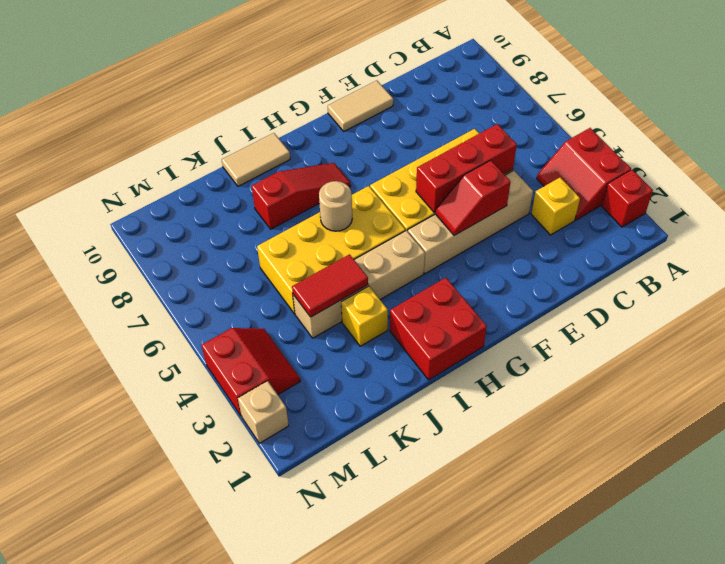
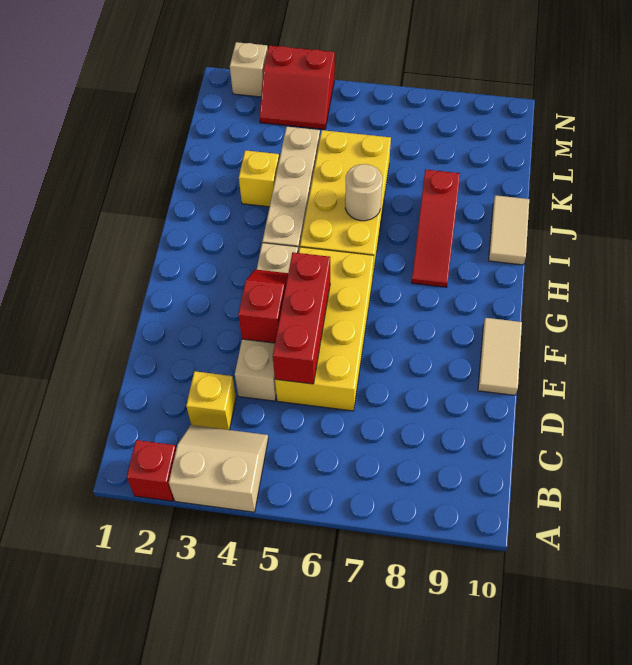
red 2x2 slope [537,128,631,220] -> tan 2x2 slope [169,425,268,512]
red 2x2 brick [390,278,487,380] -> none
red 1x2 tile [292,254,368,317] -> none

